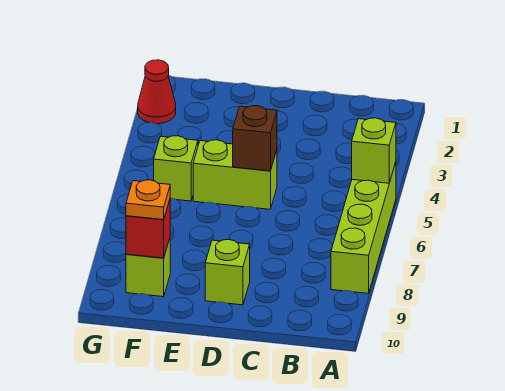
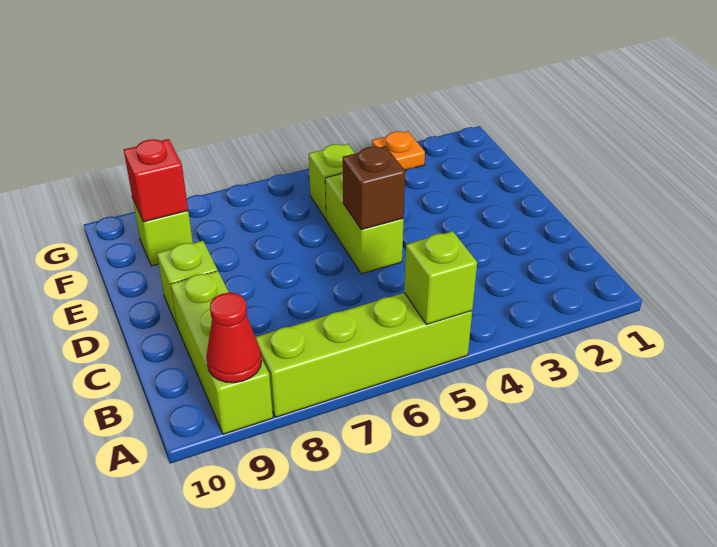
none -> lime 1x3 brick [171,271,273,434]
orange 1x1 plate [126,180,170,220] -> orange 1x1 plate moved to [372,131,425,170]
red 1x1 cone [138,60,176,124] -> red 1x1 cone moved to [206,293,262,383]

